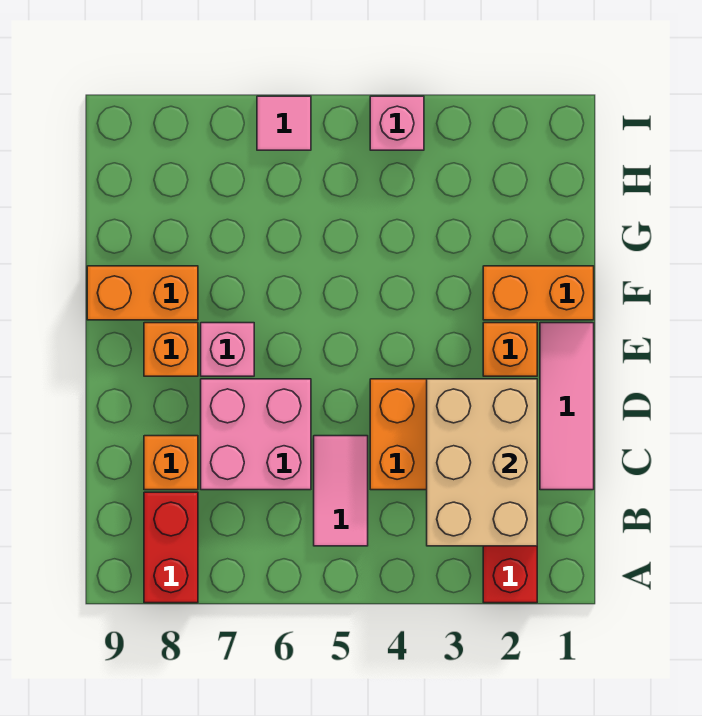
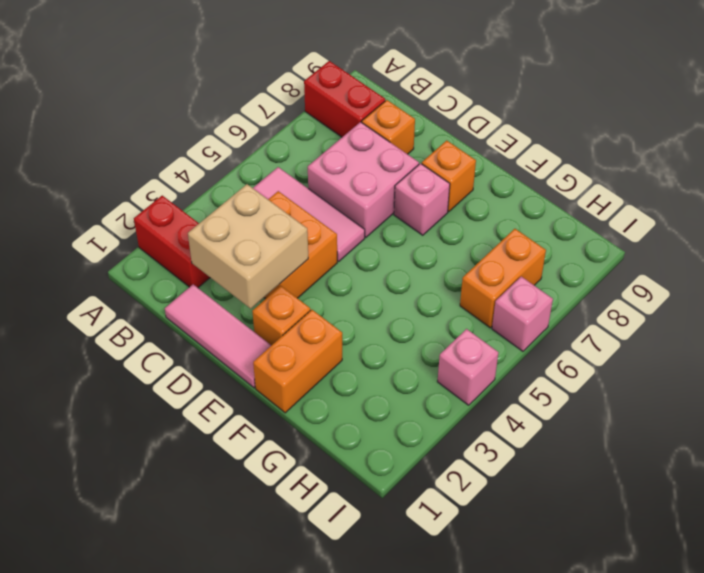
tan 2x3 brick [427,379,537,546] -> tan 2x2 brick [188,184,308,309]
pink 1x2 tile [314,436,368,546] -> pink 1x3 tile [253,167,365,261]
orange 1x2 brick [87,266,198,320] -> orange 1x2 brick moved to [460,229,546,328]
pink 1x1 tile [257,96,311,150] -> pink 1x1 brick [492,277,553,351]

